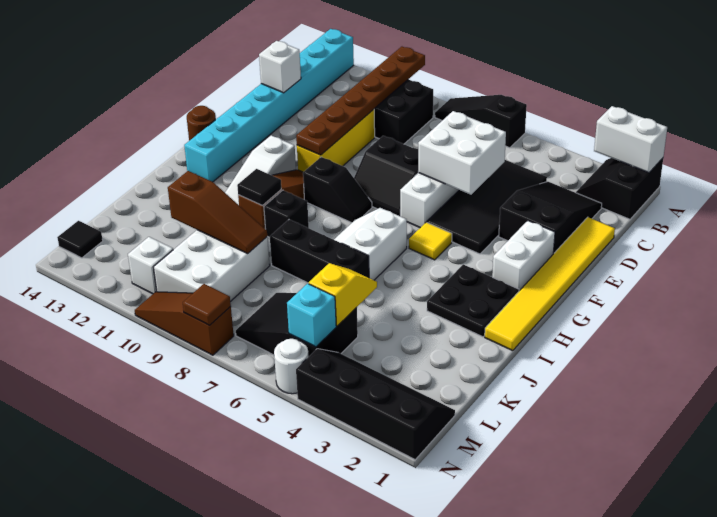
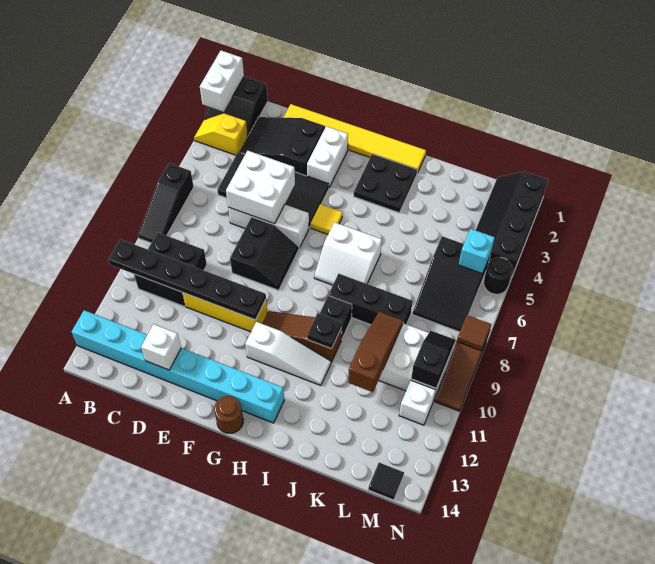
brown 1x6 plate [296,47,425,155] -> black 1x6 plate [108,239,266,320]
white 1x2 brick [492,221,555,291] -> white 1x2 brick turned to [307,126,348,187]
black 1x2 slope [303,157,372,223] -> black 1x2 slope moved to [411,331,455,388]
black 1x1 tile [237,169,281,206] -> black 1x1 plate [307,313,342,349]
black 1x3 brick [270,220,369,283] -> black 1x3 brick turned to [329,274,413,325]
yellow 1x2 slope [309,263,377,326] -> yellow 1x2 slope moved to [194,113,248,155]
white 1x1 round brick [274,339,309,394] -> black 1x1 round brick [483,257,513,294]

